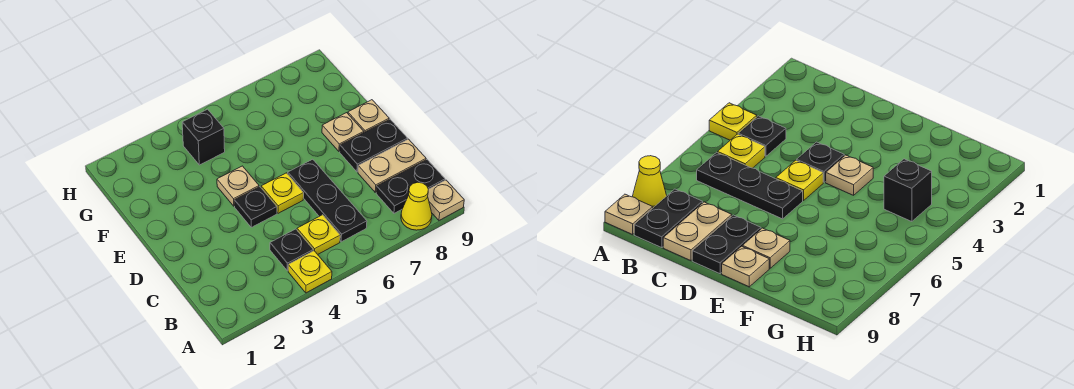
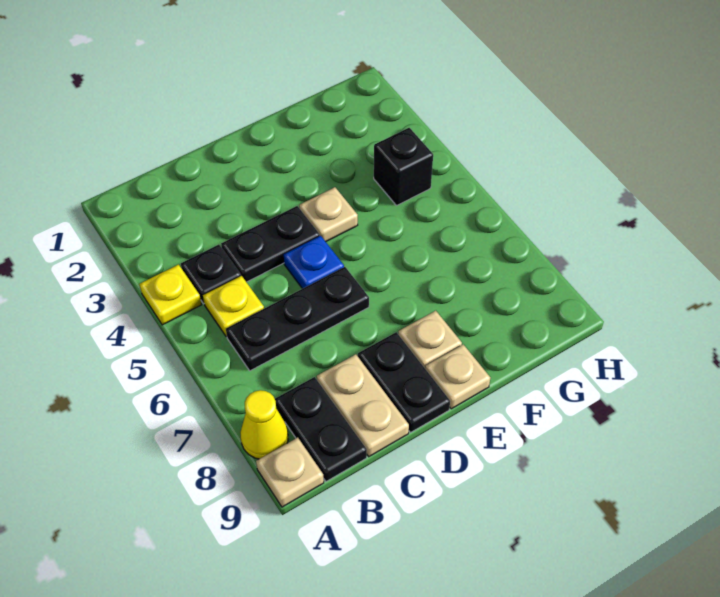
black 1x1 plate [234,187,277,227] -> black 1x2 plate [221,206,320,282]
yellow 1x1 plate [261,173,304,213] -> blue 1x1 plate [284,236,344,289]

